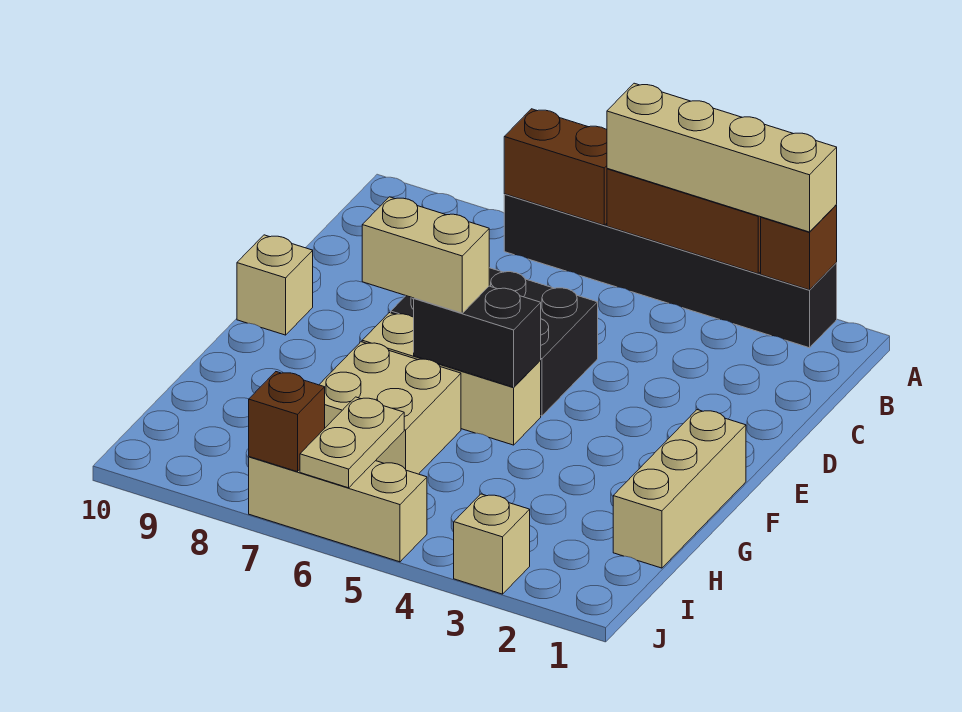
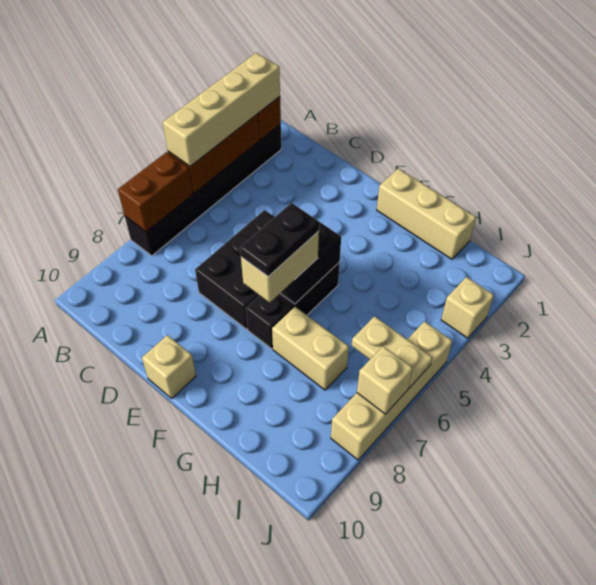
tan 1x3 brick [362,313,541,445] -> black 1x3 brick [246,262,340,349]
none -> black 1x2 plate [240,203,319,276]
tan 2x2 brick [319,342,461,474] -> tan 1x2 brick [272,307,349,390]
tan 1x3 brick [249,457,427,562] -> tan 1x4 brick [331,321,452,460]
brown 1x1 brick [249,372,325,472] -> tan 1x1 brick [357,346,413,414]

